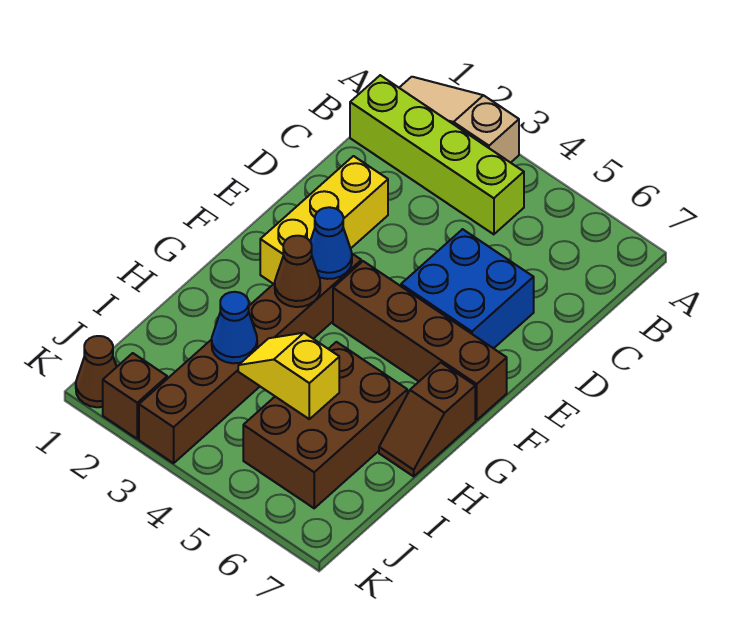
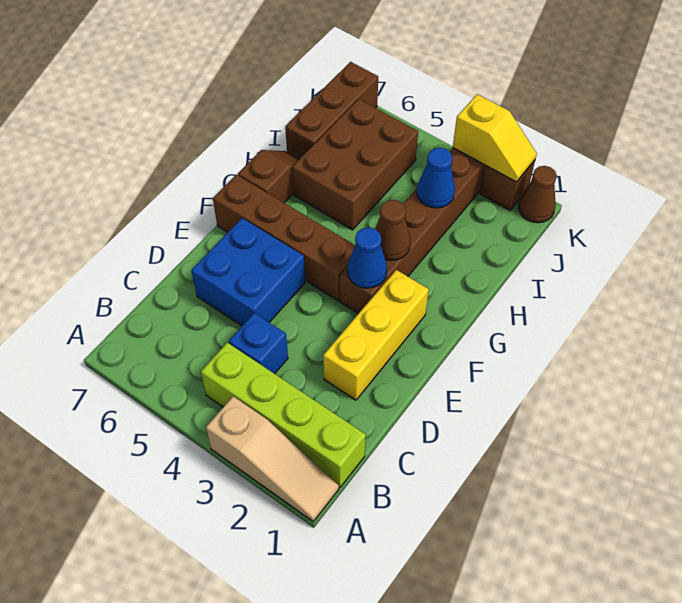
none -> blue 1x1 brick [229,313,288,374]
yellow 1x2 slope [238,333,339,419] -> yellow 1x2 slope moved to [453,94,537,182]
none -> brown 1x3 brick [285,62,378,159]

